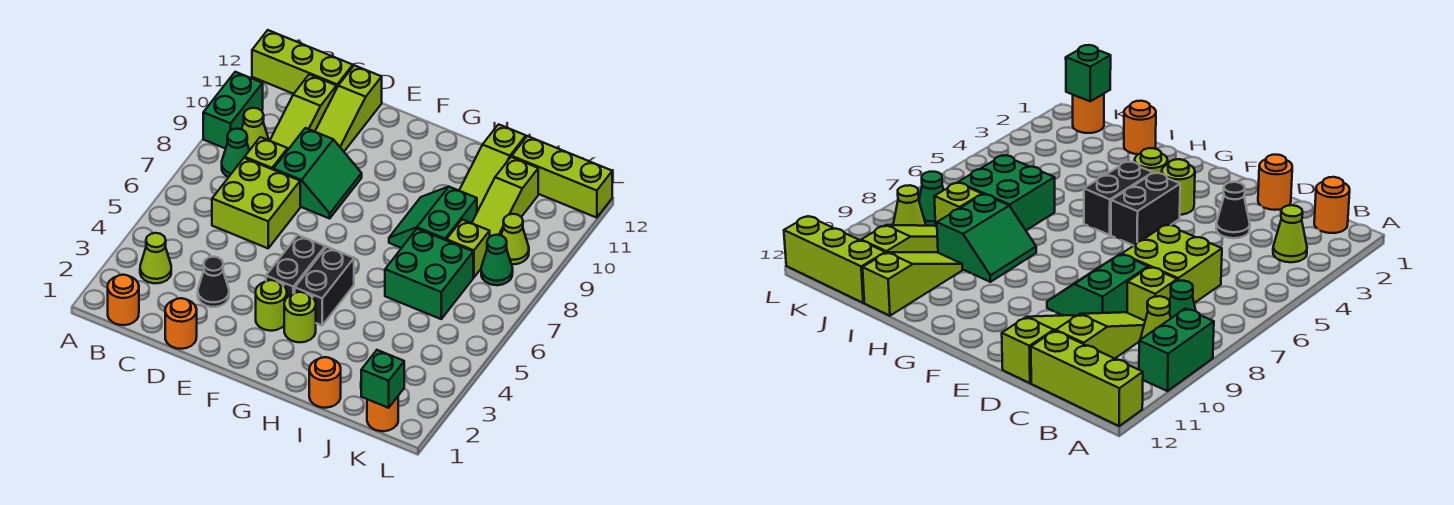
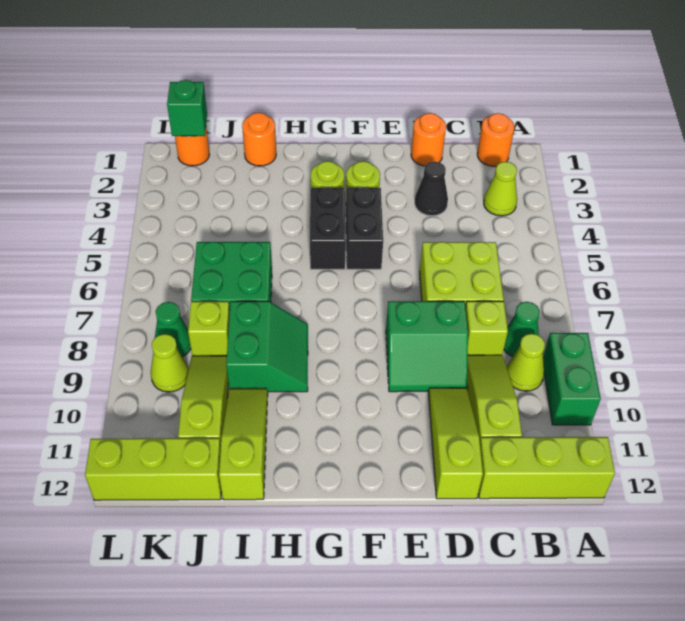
green 2x2 slope [273,128,362,218] -> green 2x2 slope turned to [386,301,468,392]

